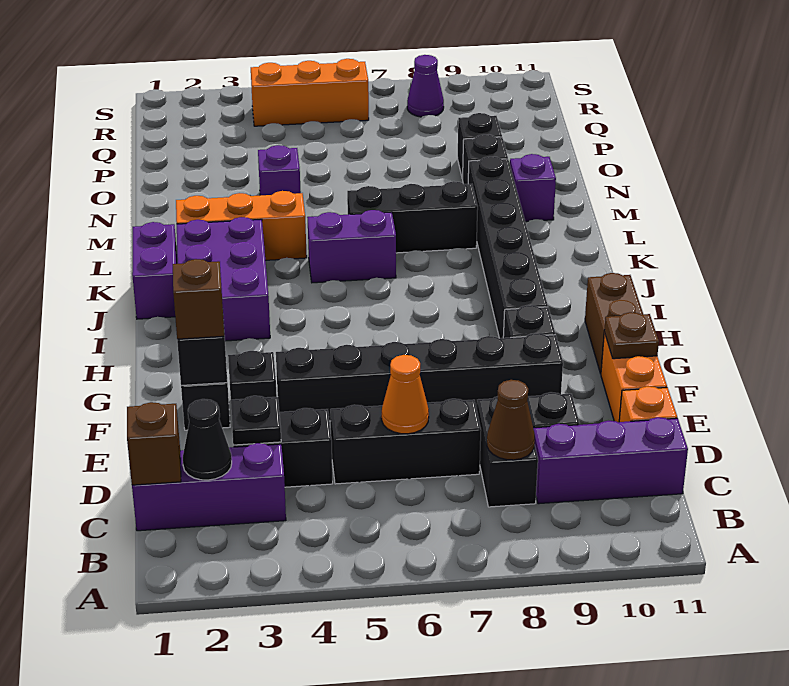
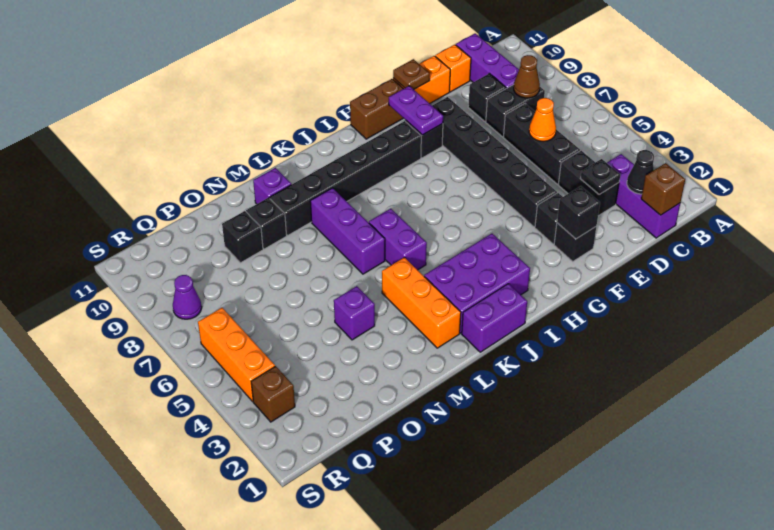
brown 1x1 brick [173,259,224,339] -> brown 1x1 brick moved to [251,366,295,422]
none -> purple 1x2 plate [389,86,443,135]
black 1x3 brick [347,181,478,253] -> purple 1x3 brick [310,188,385,274]

